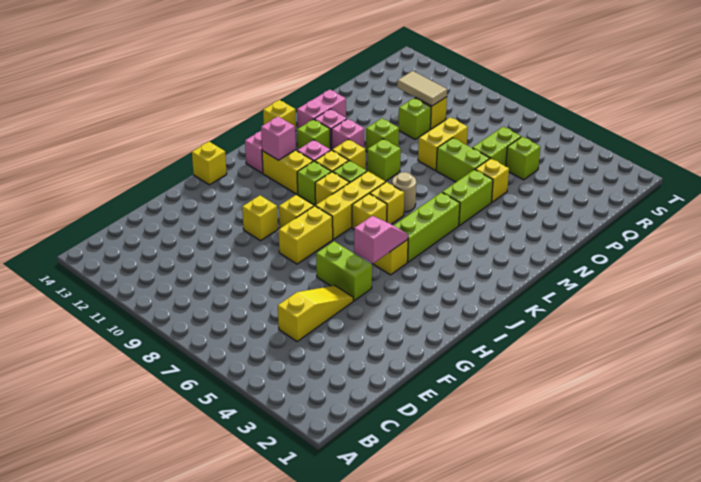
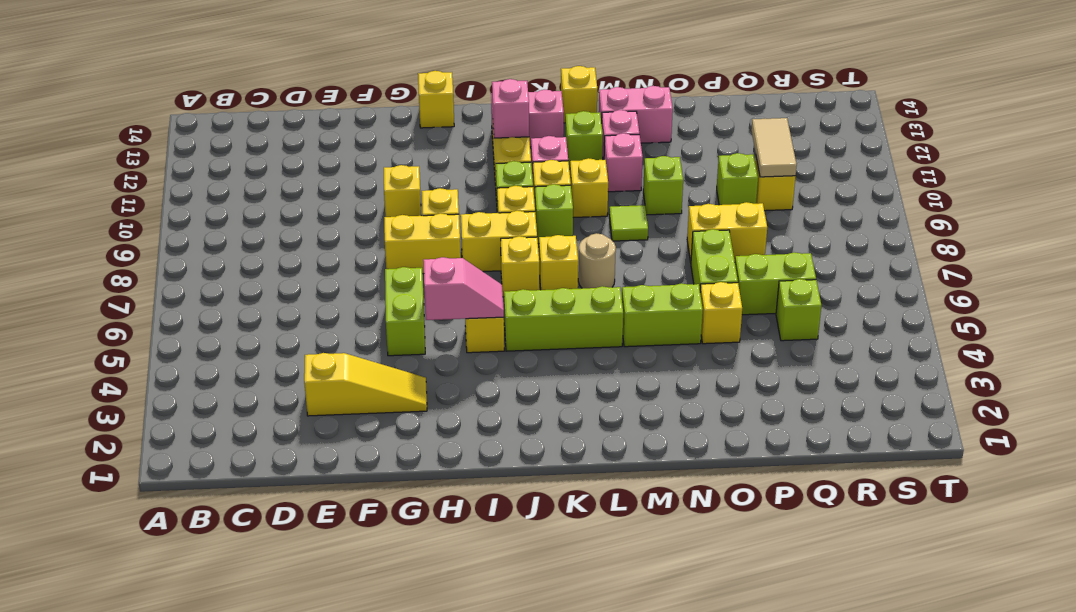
yellow 1x3 slope [278,286,353,342] -> yellow 1x3 slope moved to [304,353,427,416]
yellow 1x3 brick [316,171,385,239] -> yellow 1x2 brick [461,211,537,272]
lime 1x1 brick [367,139,401,181] -> lime 1x1 tile [609,205,648,241]

